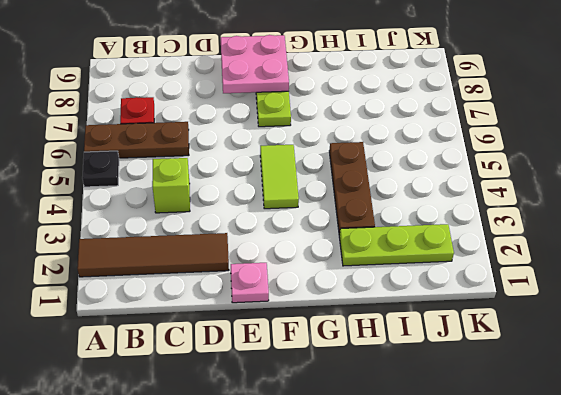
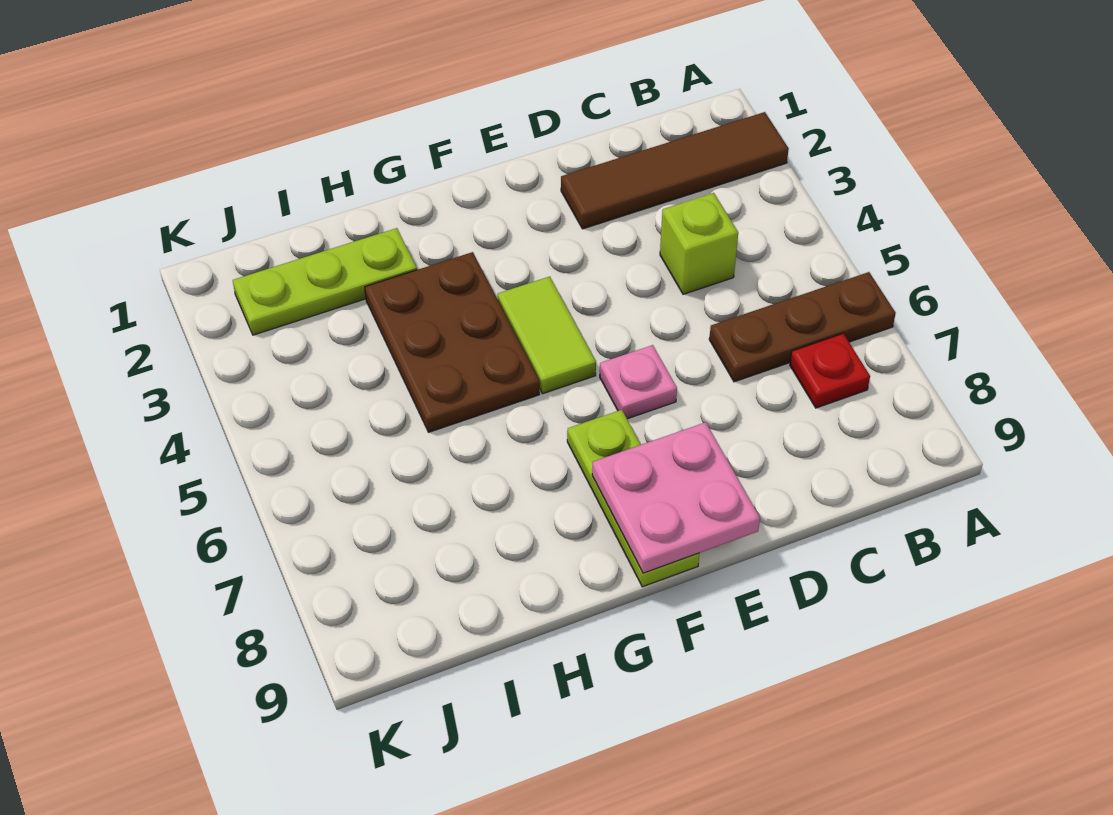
black 1x1 plate [82,151,119,187] -> none
pink 1x1 plate [231,263,269,303] -> pink 1x1 plate moved to [600,345,677,419]
brown 1x3 plate [329,142,375,235] -> brown 2x3 plate [365,252,540,432]

